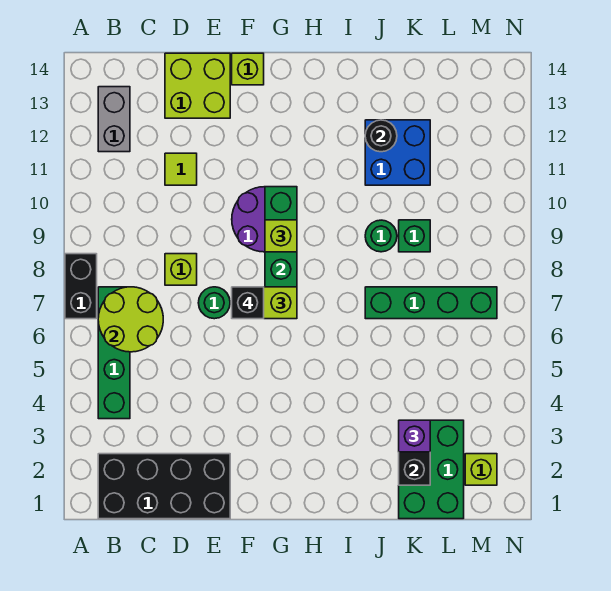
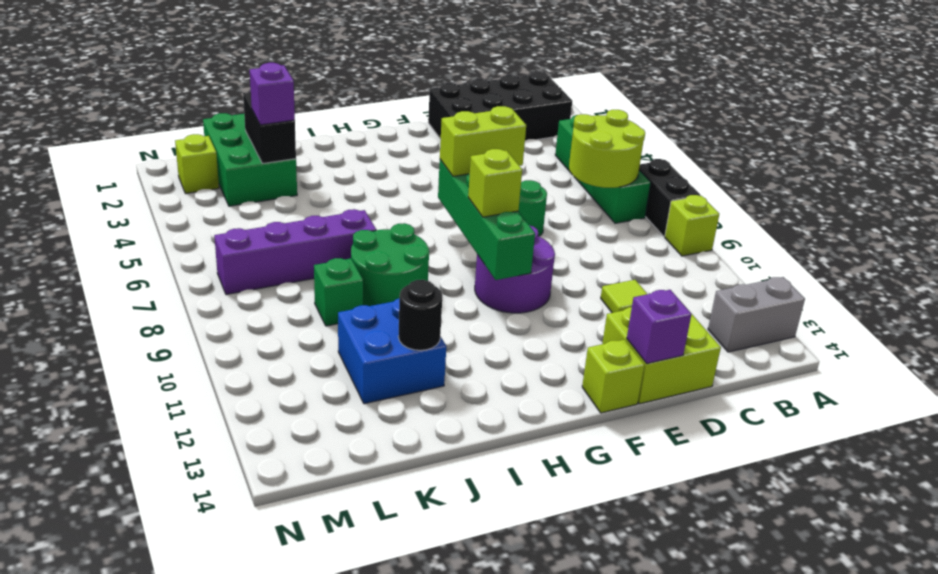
grey 1x2 brick [98,87,130,152] -> grey 1x2 brick turned to [708,277,805,352]
lime 1x1 brick [165,254,197,285] -> lime 1x1 brick moved to [665,195,719,256]
none -> purple 1x1 brick [627,290,691,363]
black 1x1 brick [232,287,264,319] -> none
green 1x4 brick [365,287,497,319] -> purple 1x4 brick [214,209,376,295]
green 1x1 round brick [365,220,397,252] -> green 2x2 round brick [351,223,429,306]

